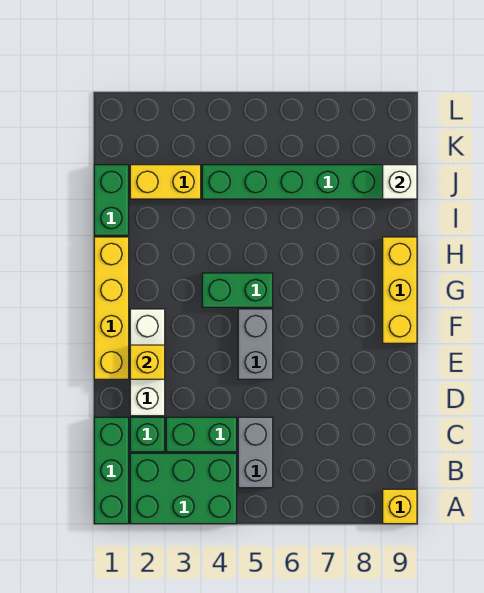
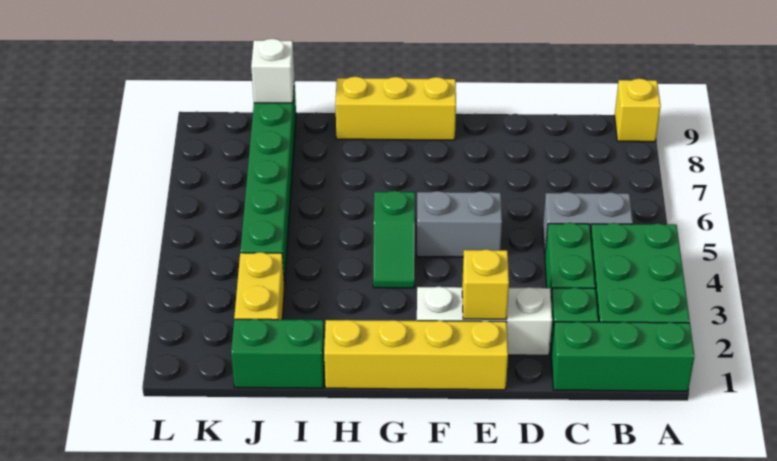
green 1x2 brick [202,273,273,307] -> green 1x2 slope [373,191,415,288]

